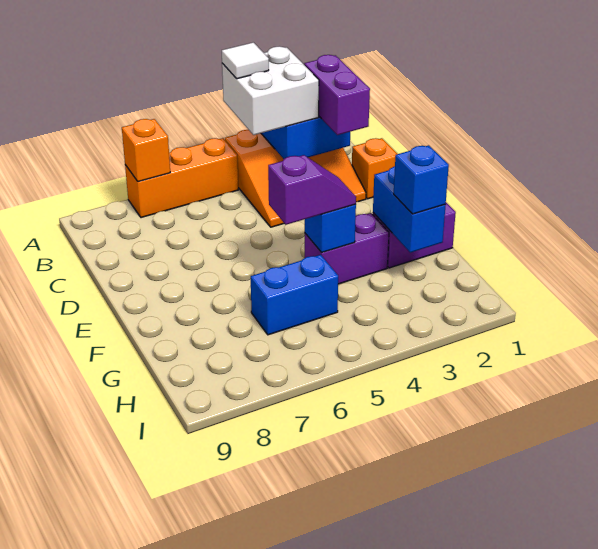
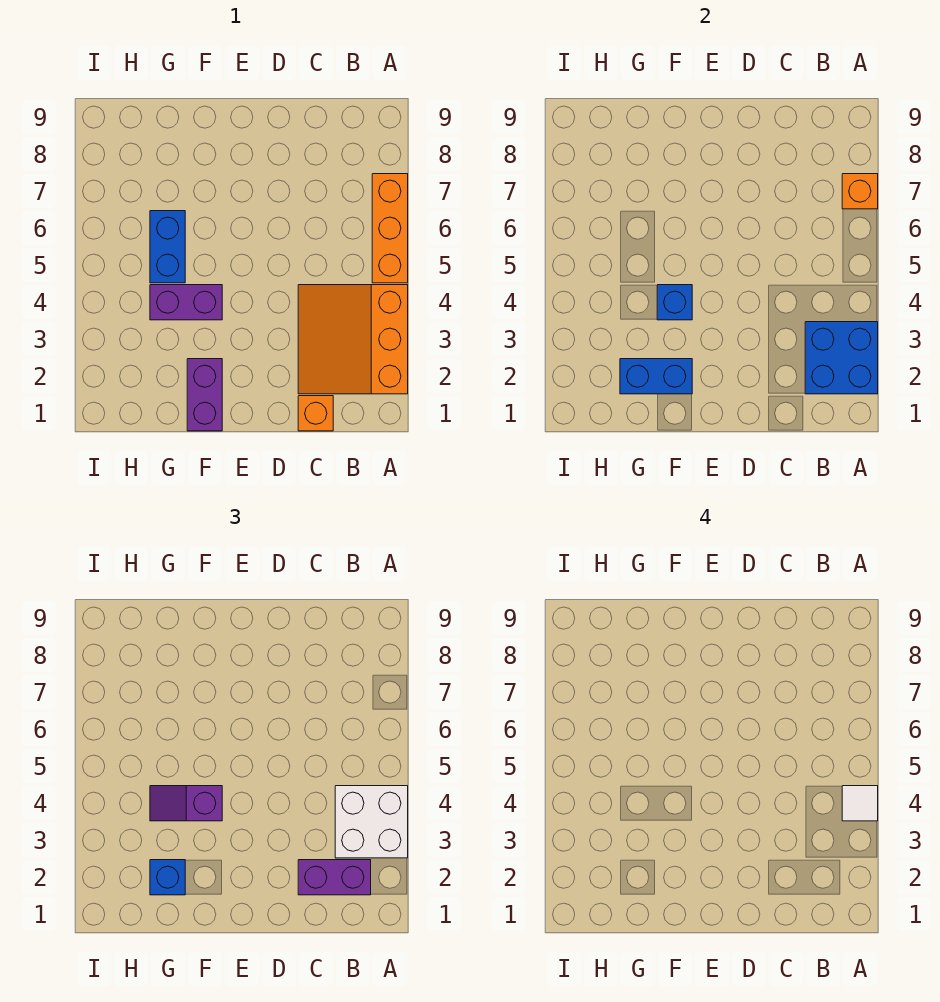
purple 1x2 brick [305,213,389,284] -> purple 1x2 brick turned to [150,285,222,320]
purple 1x2 slope [268,155,356,225] -> purple 1x2 slope turned to [150,786,222,821]

